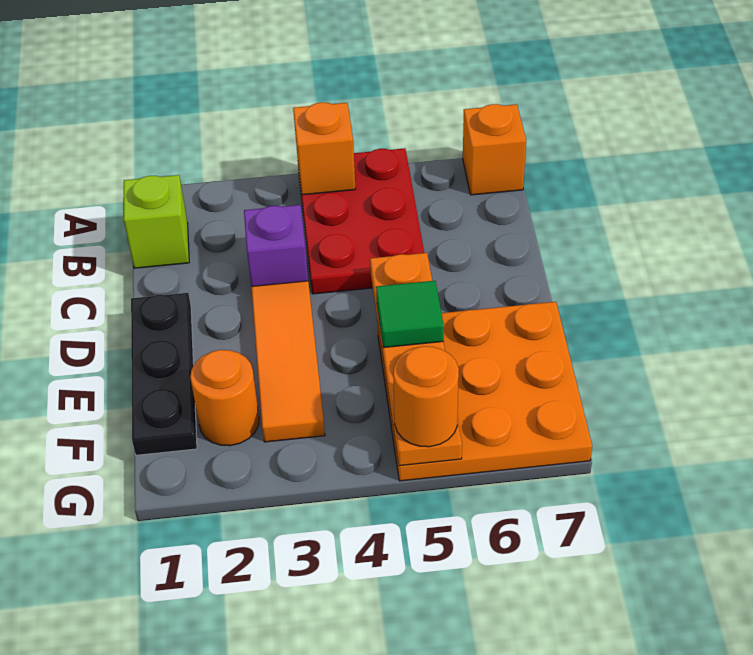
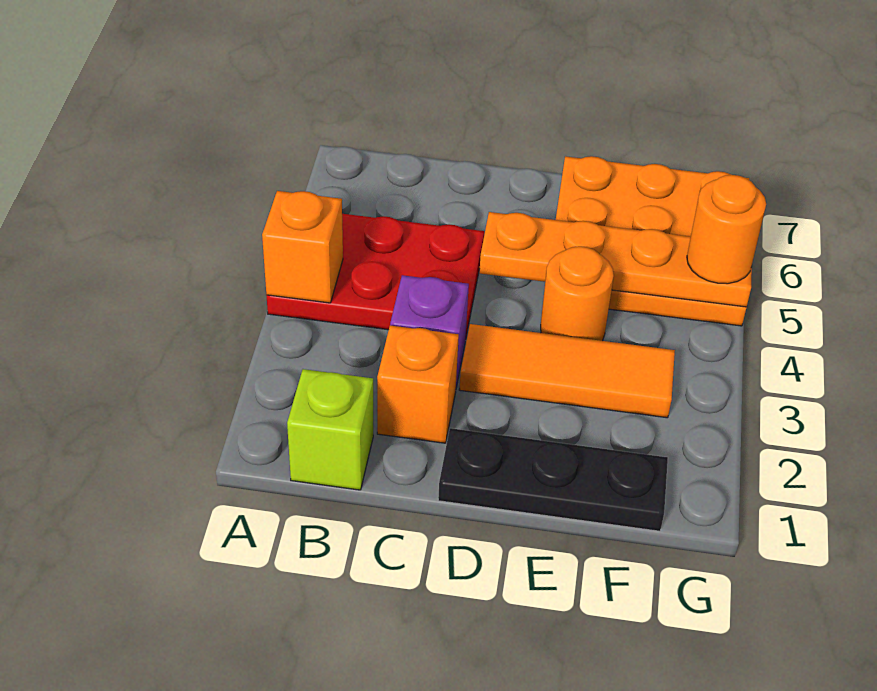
orange 1x1 brick [463,104,526,195] -> orange 1x1 brick moved to [377,325,459,443]
green 1x1 tile [376,281,444,348] -> none
orange 1x1 round brick [190,350,259,446] -> orange 1x1 round brick moved to [541,246,614,341]

